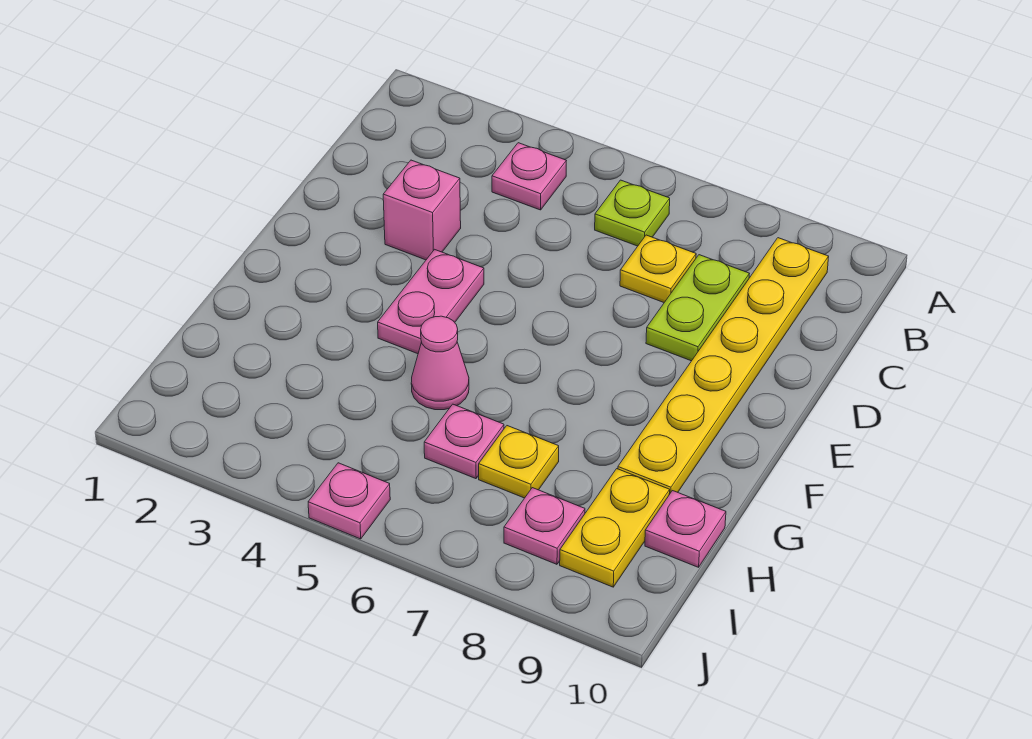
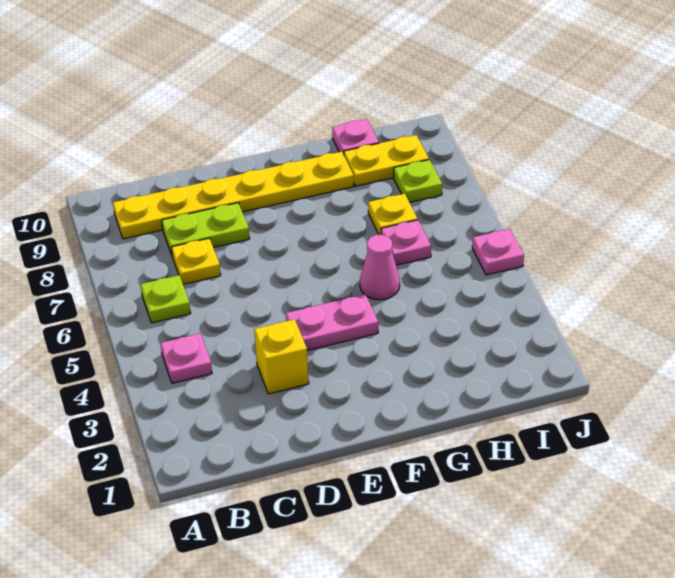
pink 1x1 brick [383,160,461,260] -> yellow 1x1 brick [254,319,309,394]
pink 1x1 plate [504,488,585,564] -> lime 1x1 plate [394,160,442,203]

